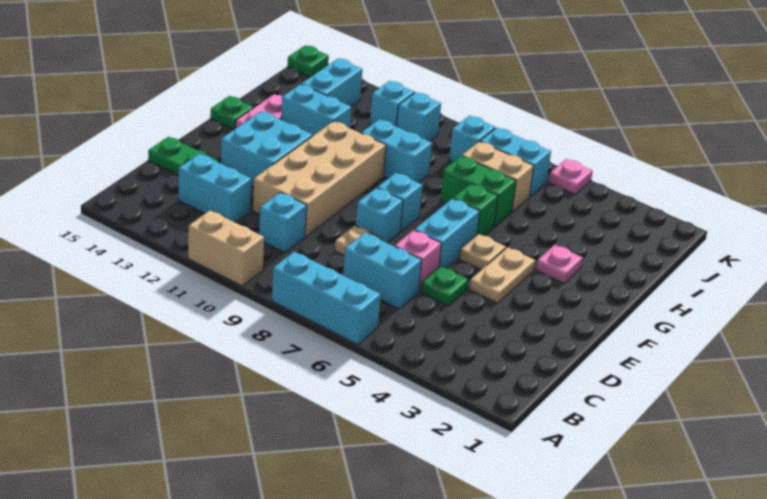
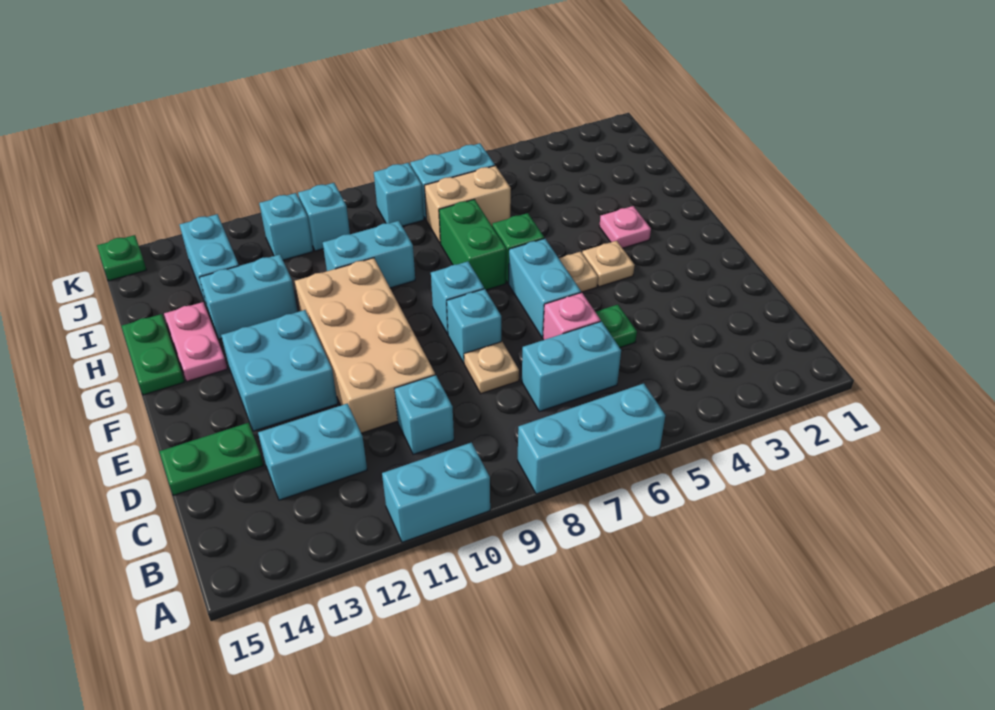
tan 1x2 brick [188,210,264,286] -> cyan 1x2 brick [382,443,490,542]
tan 1x2 plate [470,247,535,303] -> tan 1x1 plate [582,241,635,287]
green 1x1 plate [210,96,254,130] -> green 1x2 plate [122,314,184,395]
green 1x2 brick [440,156,516,227] -> green 1x2 brick turned to [439,199,506,290]
pink 1x1 plate [549,159,593,194] -> none

